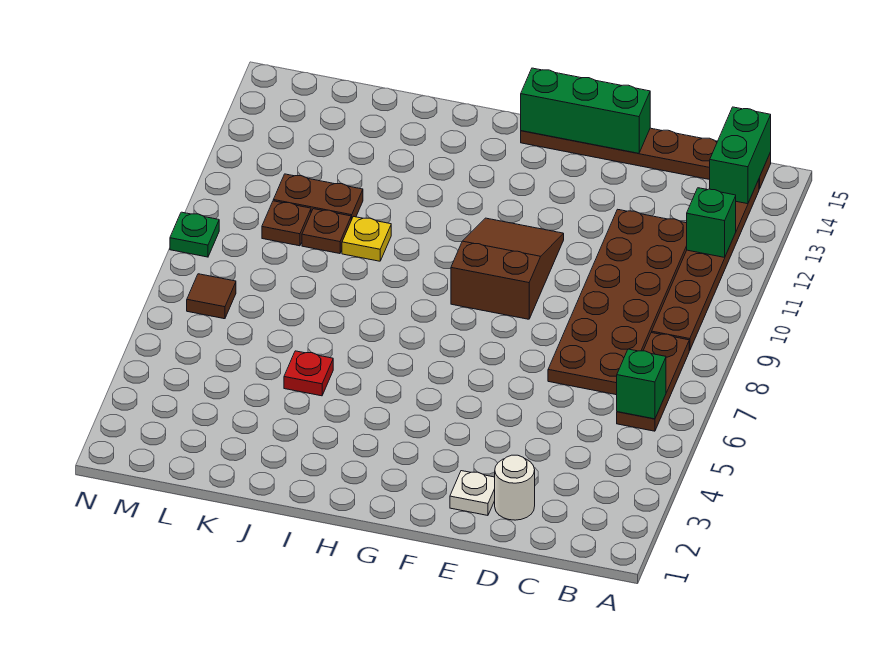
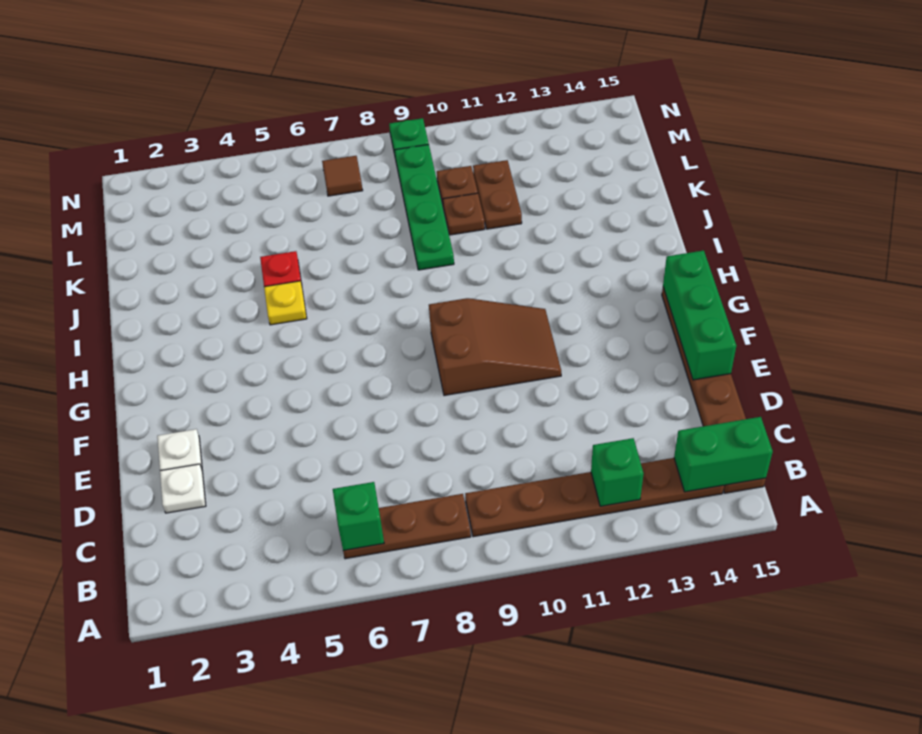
brown 2x6 plate [548,209,687,395] -> none
white 1x1 round brick [495,455,535,520] -> white 1x1 plate [160,464,206,513]
none -> green 1x4 plate [395,145,454,270]
yellow 1x1 plate [342,216,391,261] -> yellow 1x1 plate moved to [264,281,307,325]

